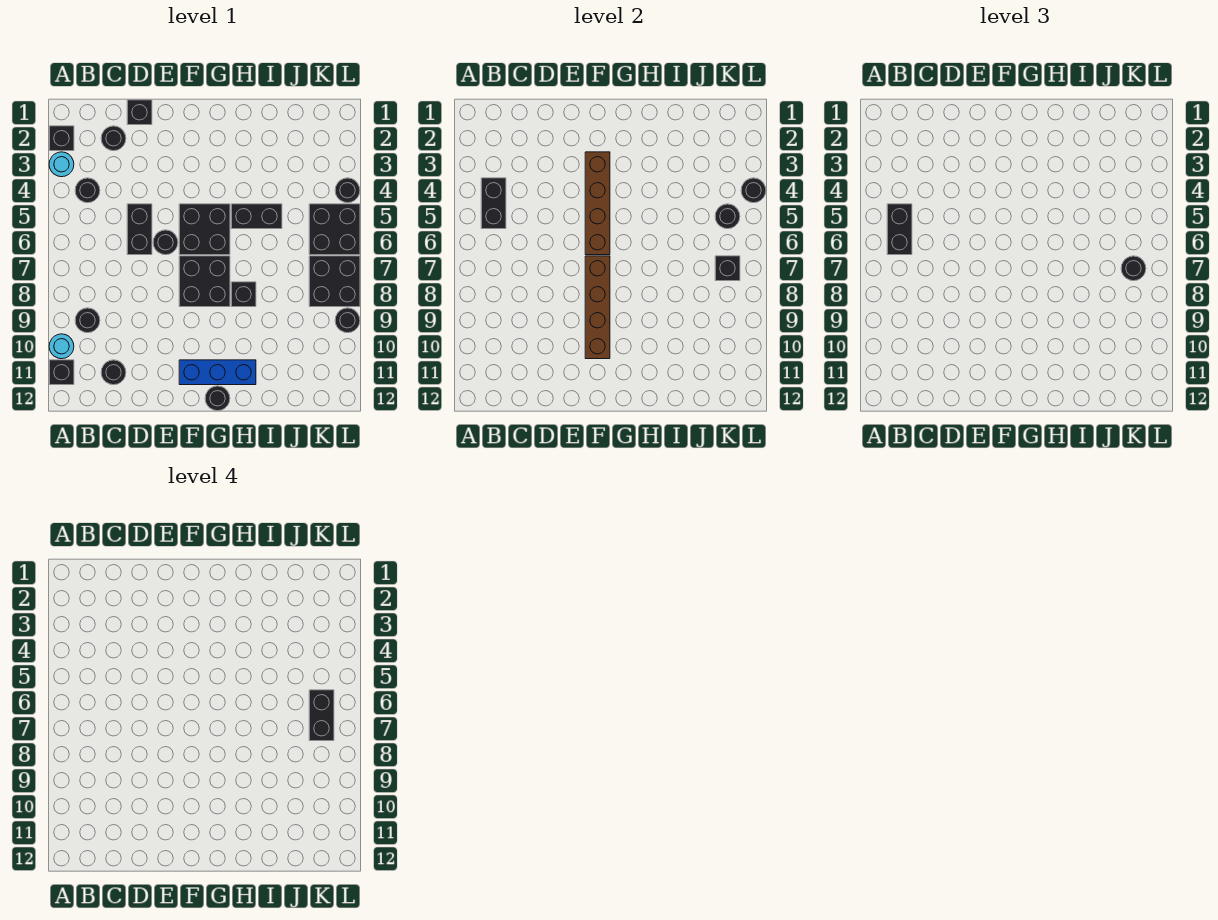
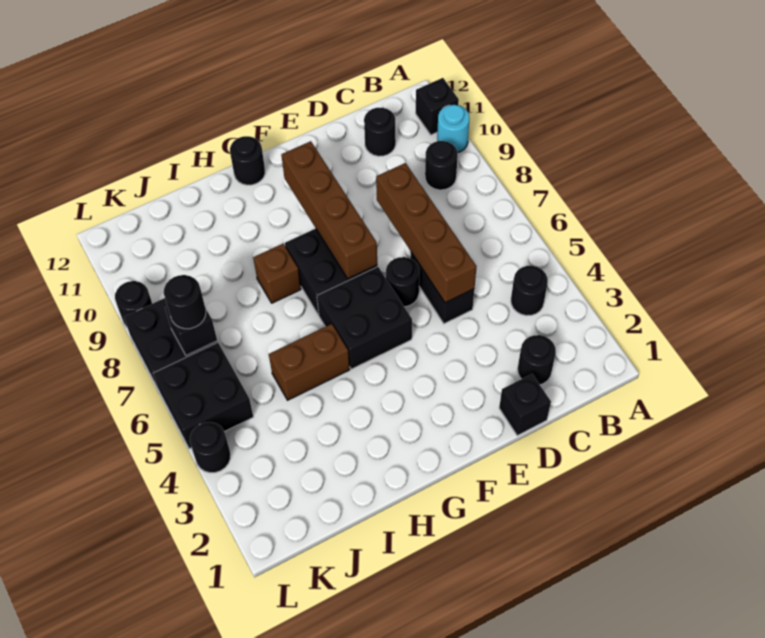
black 1x1 brick [49,126,74,151] -> none
cyan 1x1 round brick [49,152,74,177] -> none
black 1x2 brick [481,178,506,229] -> none
black 1x2 brick [887,204,912,255] -> none
brown 1x4 brick [585,152,610,255] -> brown 1x4 brick moved to [376,163,477,303]
blue 1x3 brick [179,360,256,385] -> none
black 1x2 brick [231,204,282,229] -> brown 1x2 brick [269,324,350,400]
black 1x1 brick [231,282,256,307] -> brown 1x1 brick [253,244,301,303]
black 1x1 round brick [715,204,740,229] -> none
black 1x2 brick [309,690,334,741] -> none
black 1x1 round brick [741,178,766,203] -> none

